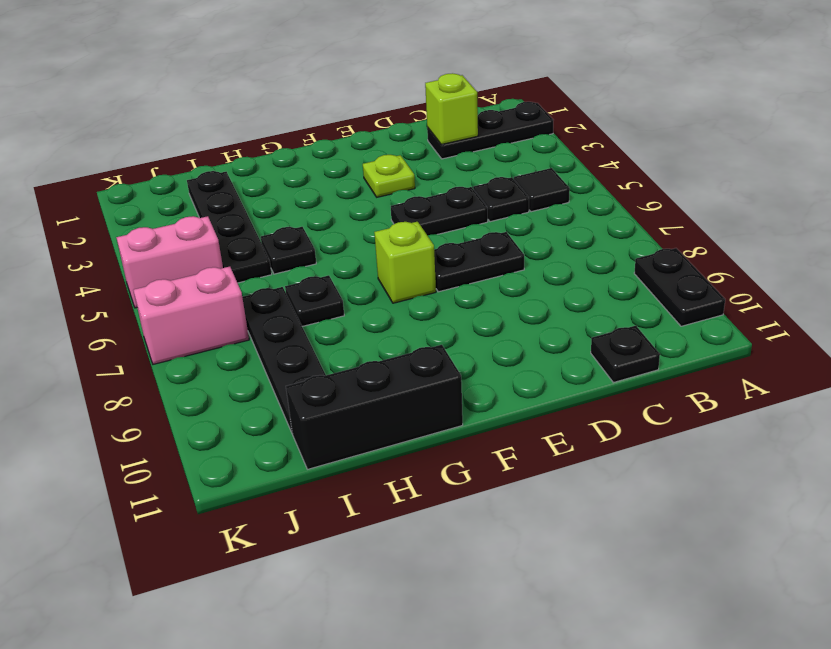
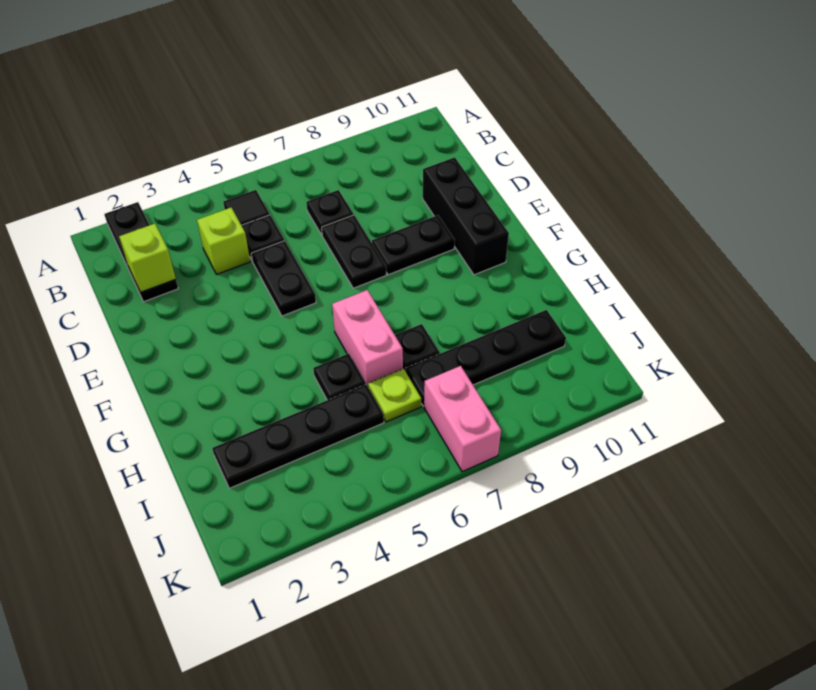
black 1x2 plate [634,248,725,326] -> black 1x2 plate moved to [372,215,455,275]
black 1x1 plate [591,325,660,383] -> black 1x1 plate moved to [306,190,353,235]
lime 1x1 plate [363,155,415,197] -> lime 1x1 plate moved to [368,369,421,422]
lime 1x1 brick [374,222,436,303] -> lime 1x1 brick moved to [197,208,250,274]
black 1x3 brick [286,345,463,469] -> black 1x3 brick moved to [423,157,509,275]
pink 1x2 brick [116,216,223,308] -> pink 1x2 brick moved to [332,290,403,386]

